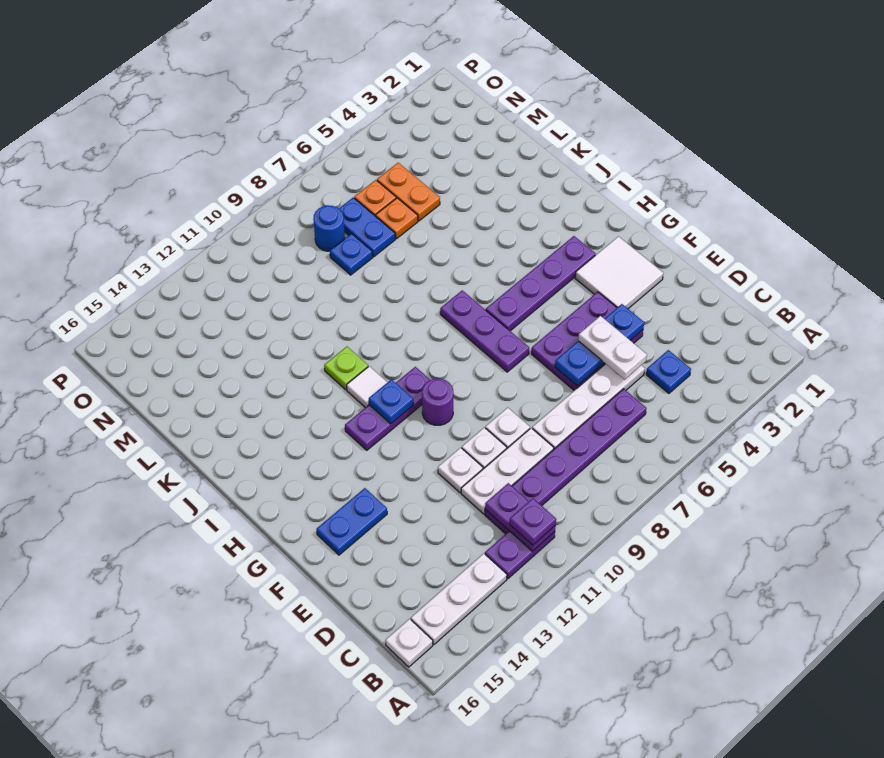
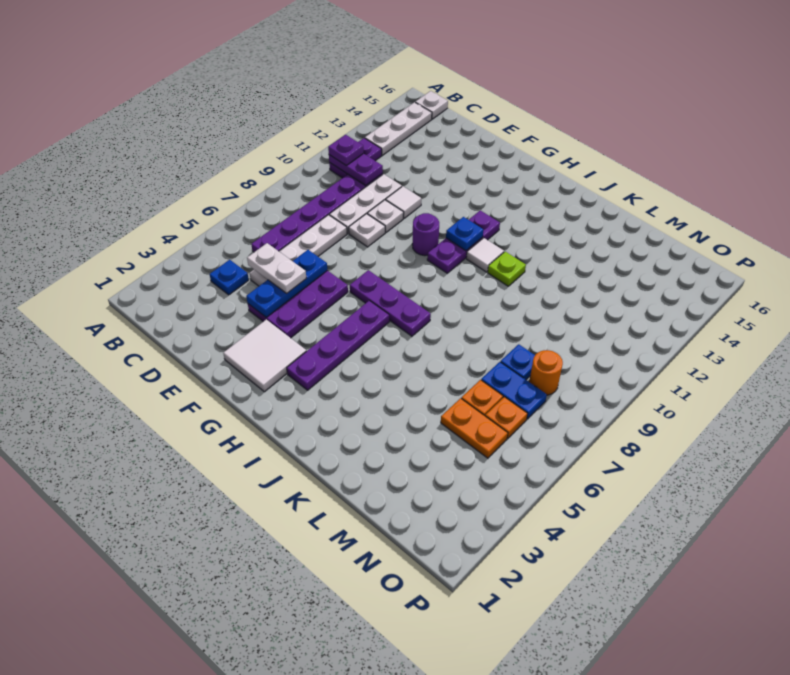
white 1x1 plate [438,448,483,493] -> white 1x1 tile [386,186,421,218]
blue 1x2 plate [317,488,387,555] -> none
blue 1x1 round brick [313,205,345,251] -> orange 1x1 round brick [529,350,563,395]

